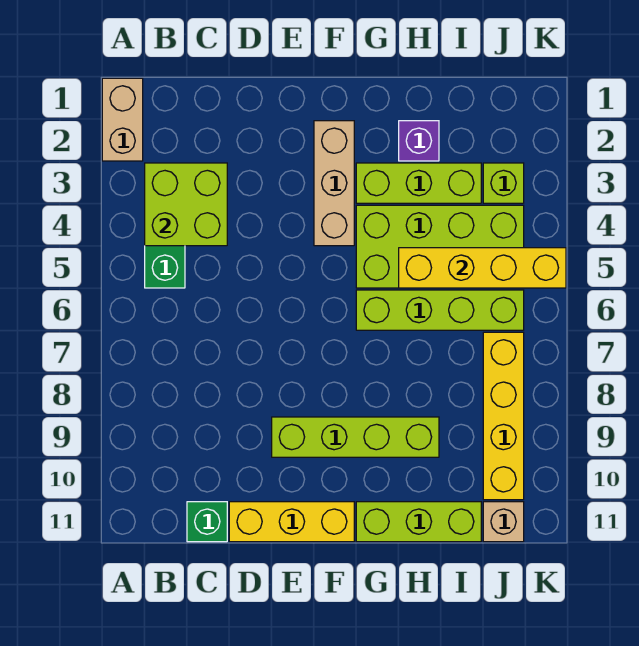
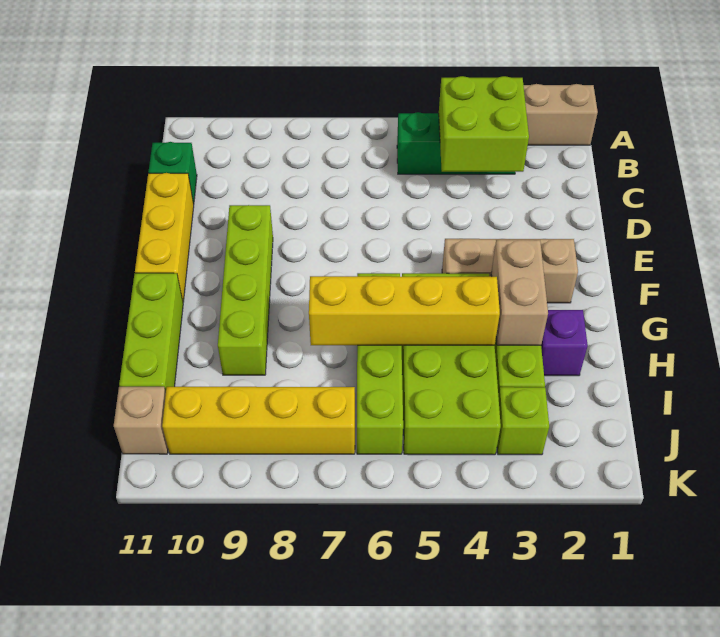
none -> tan 1x2 brick [491,240,548,345]
yellow 1x4 brick [399,248,566,288] -> yellow 1x4 brick turned to [309,276,500,345]

